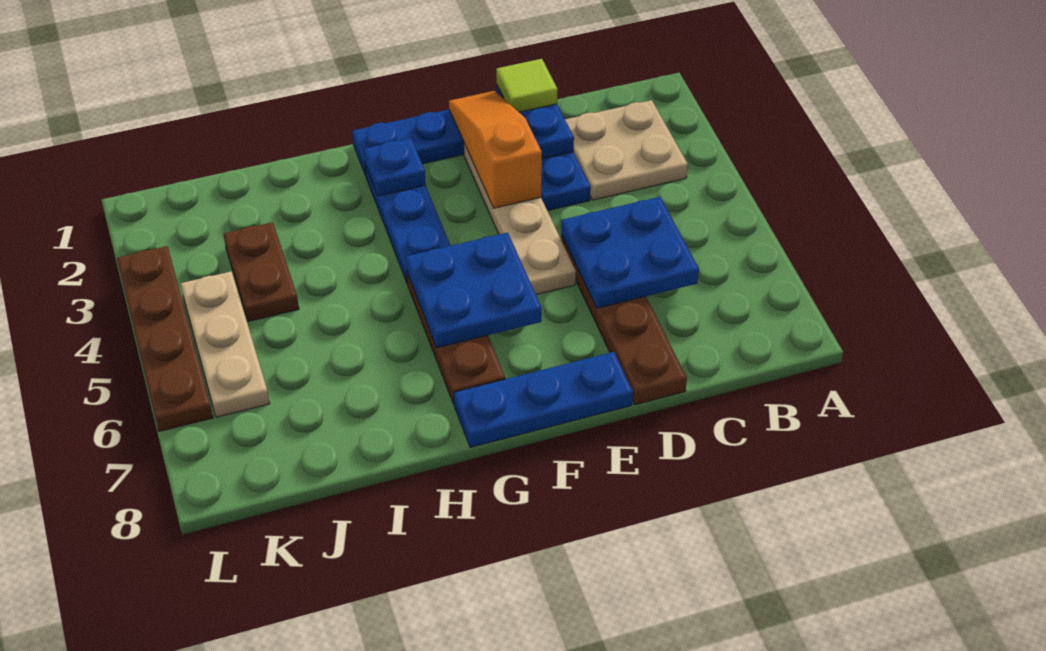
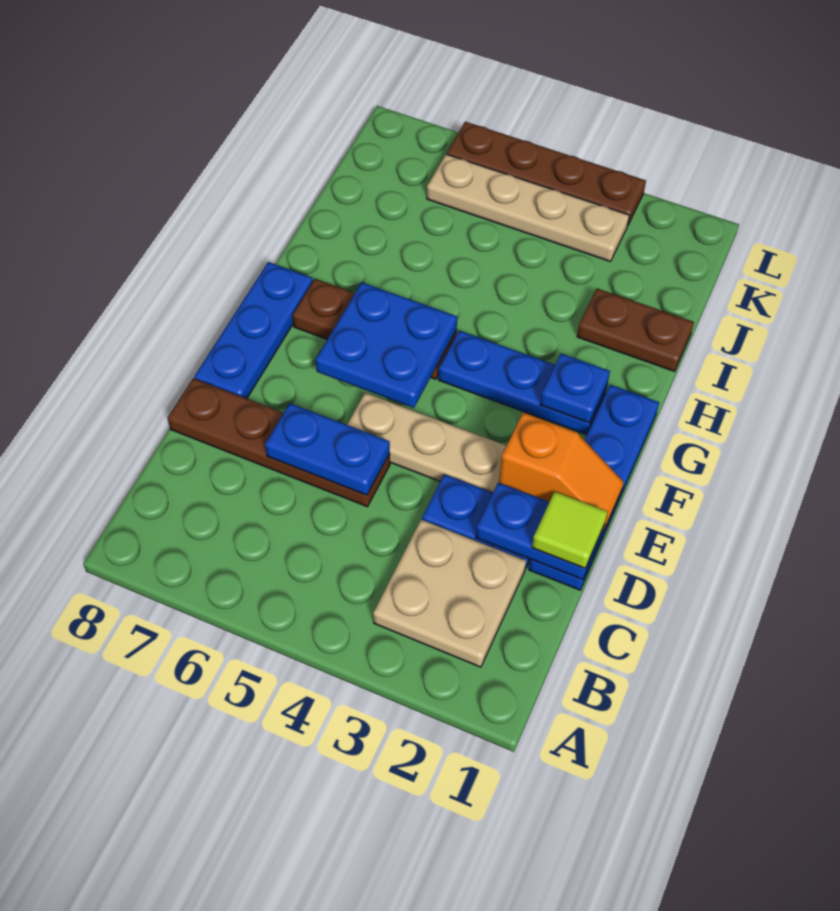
blue 2x2 plate [561,197,699,308] -> blue 1x2 plate [265,403,390,495]
orange 1x3 slope [449,91,542,208] -> orange 1x2 slope [499,413,624,532]
brown 1x2 plate [223,222,299,322] -> brown 1x2 plate moved to [577,289,694,371]
tan 1x3 plate [180,271,270,417] -> tan 1x4 plate [427,154,629,262]

